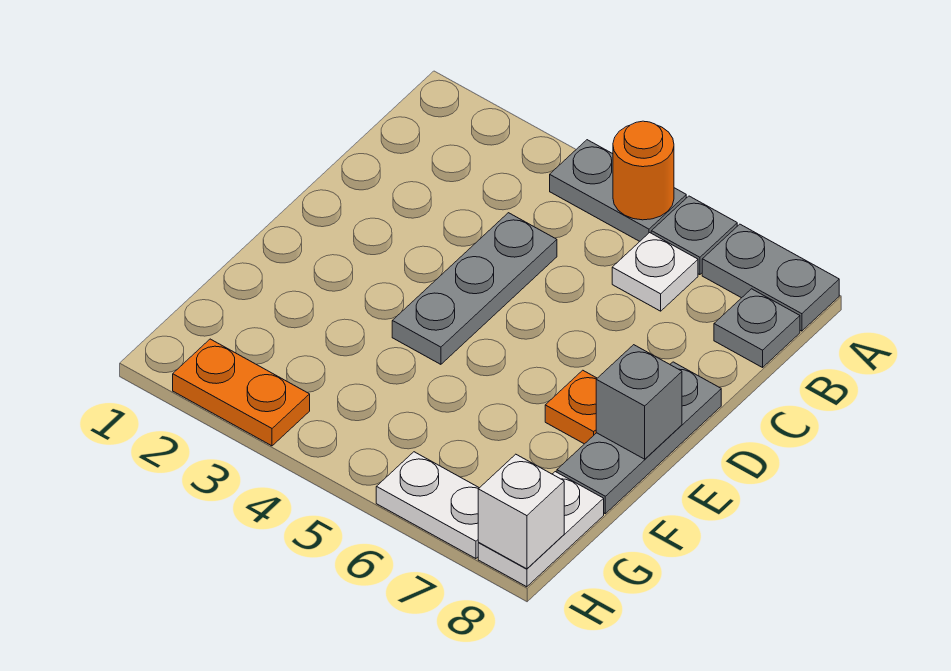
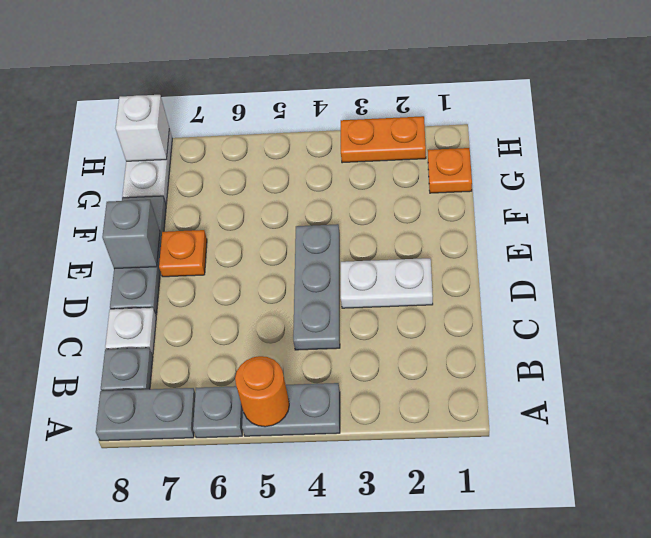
white 1x1 plate [612,233,698,311] -> white 1x1 plate moved to [105,308,156,355]
none -> orange 1x1 plate [428,148,472,193]
white 1x2 plate [376,452,479,559] -> white 1x2 plate moved to [341,258,433,308]

